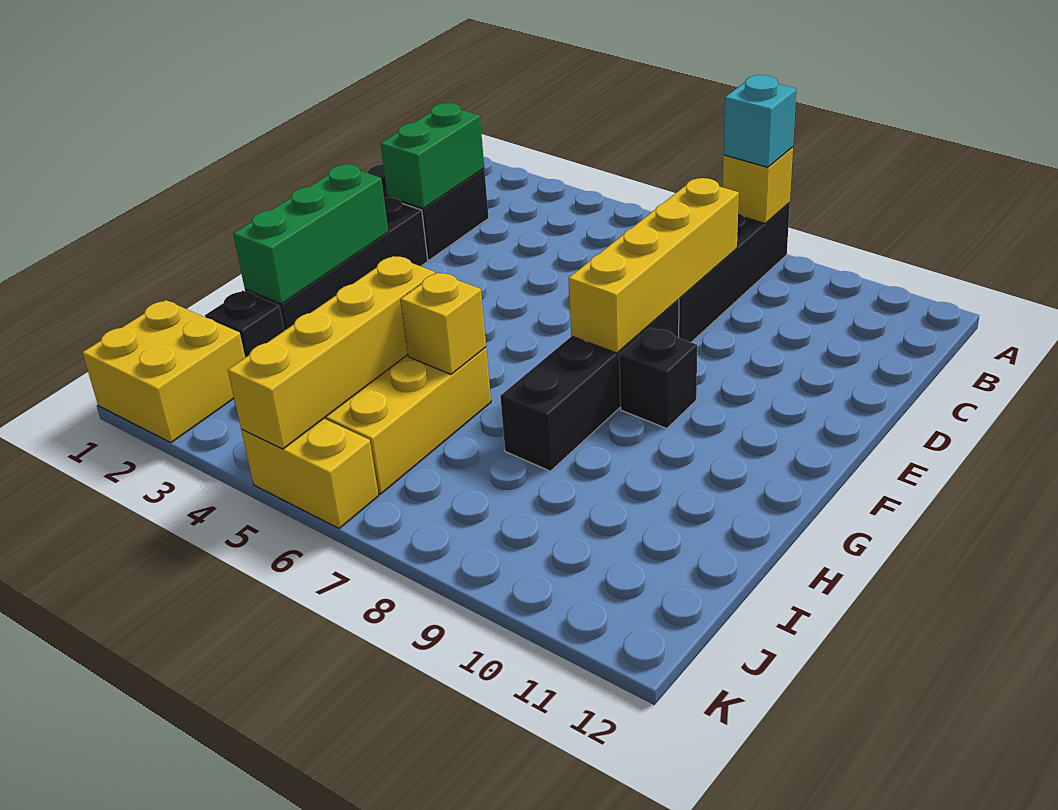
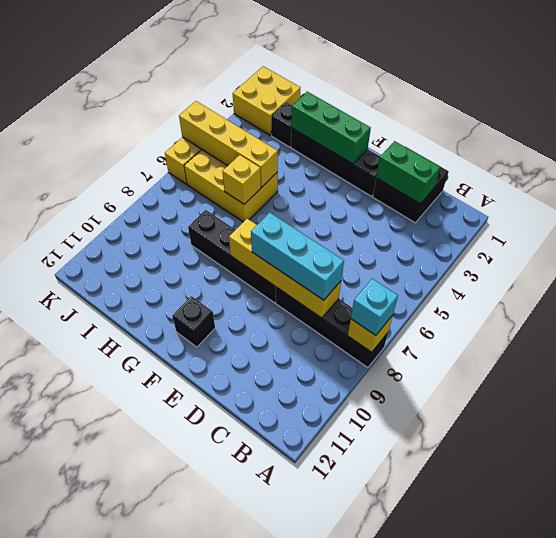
none -> cyan 1x3 brick [251,212,344,300]
black 1x1 brick [619,328,697,428] -> black 1x1 brick moved to [172,296,215,347]

